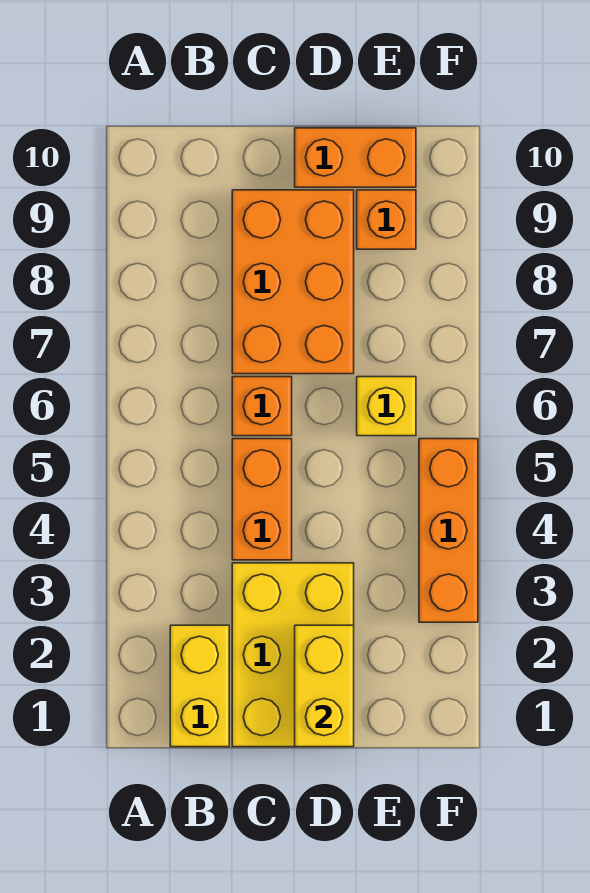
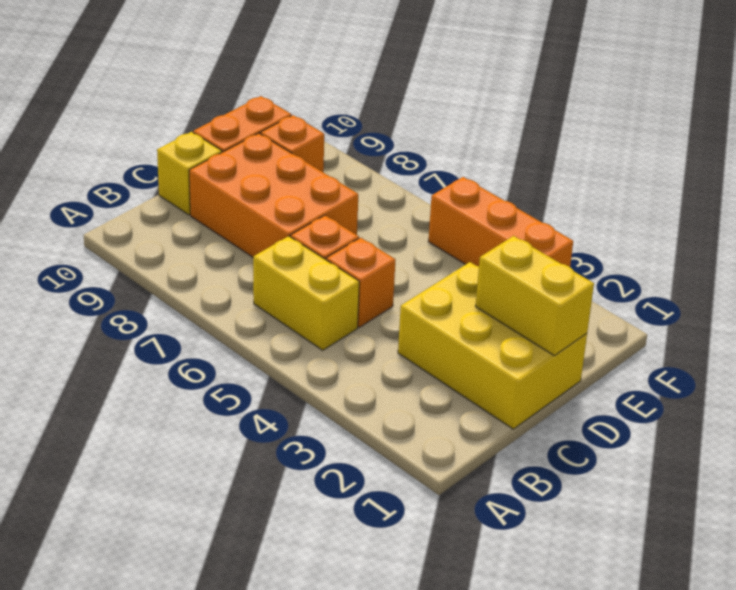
yellow 1x2 brick [170,625,229,747] -> yellow 1x2 brick moved to [253,236,359,350]
orange 1x2 brick [232,439,292,560] -> orange 1x1 brick [326,238,395,327]
yellow 1x1 brick [357,377,416,436] -> yellow 1x1 brick moved to [157,132,222,215]

